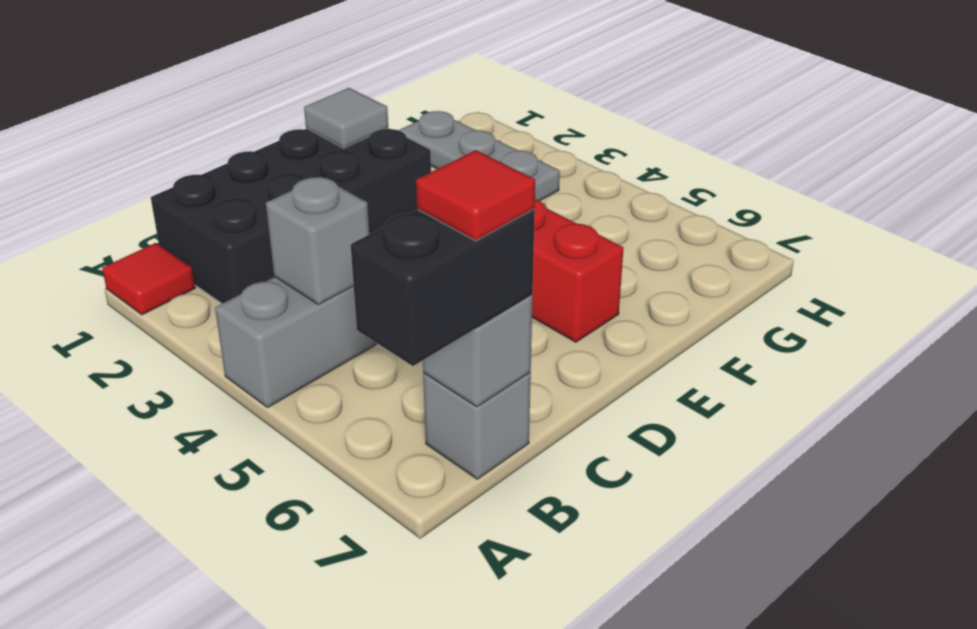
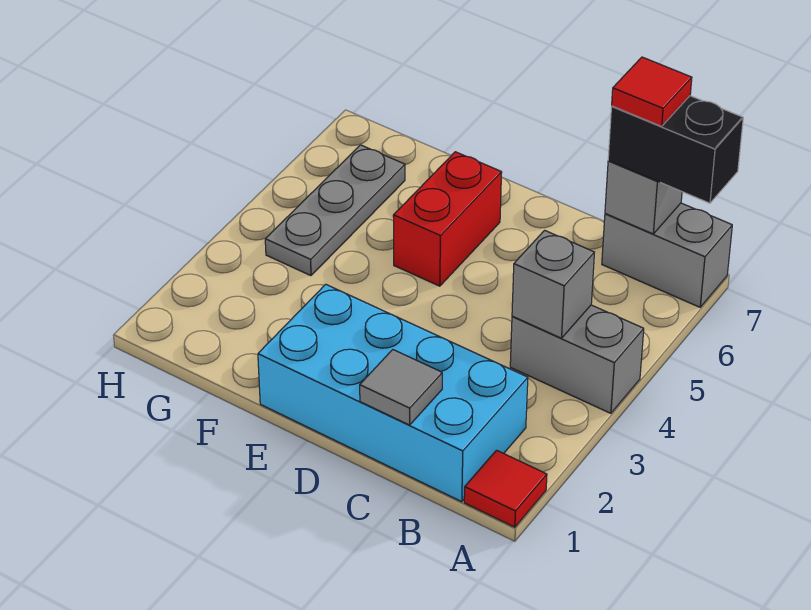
black 2x4 brick [151,128,431,303] -> cyan 2x4 brick [258,284,528,502]
grey 1x1 brick [423,373,531,479] -> grey 1x2 brick [602,203,732,307]
grey 1x1 tile [304,88,388,148] -> grey 1x1 tile moved to [360,350,442,425]
grey 1x3 plate [399,111,560,201] -> grey 1x3 plate moved to [265,145,405,276]

